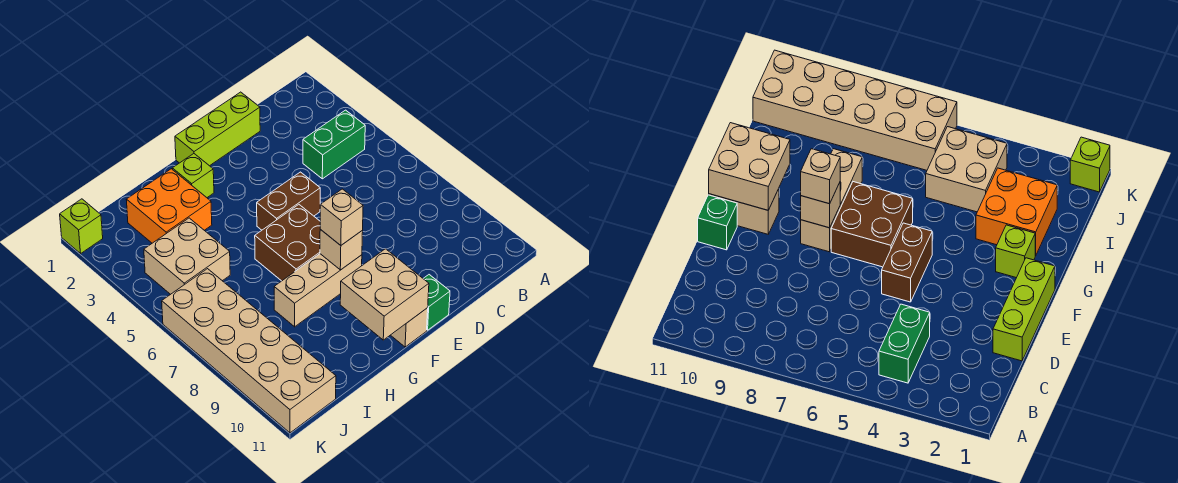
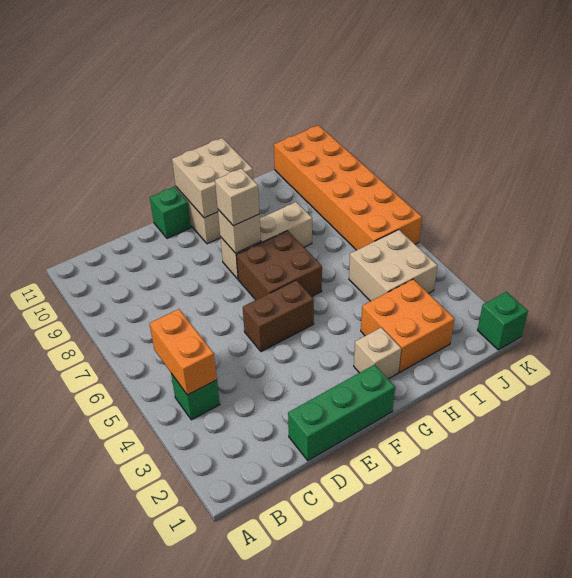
green 1x2 brick [303,110,365,179] -> green 1x1 brick [171,374,220,420]
none -> orange 1x2 brick [149,309,217,395]
lime 1x3 brick [175,92,260,166] -> green 1x3 brick [288,365,395,460]
lime 1x1 brick [172,154,214,197] -> tan 1x1 brick [354,328,401,379]
tan 2x6 brick [162,269,336,433] -> orange 2x6 brick [274,125,422,250]
lime 1x1 brick [60,199,103,253] -> green 1x1 brick [478,292,528,350]

